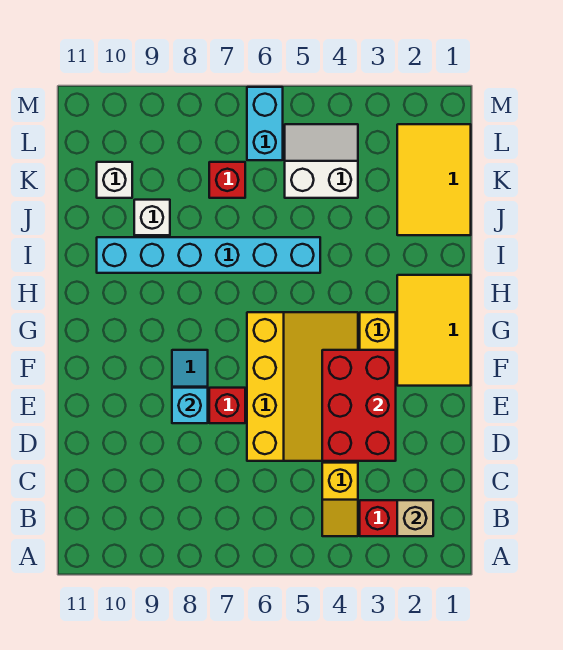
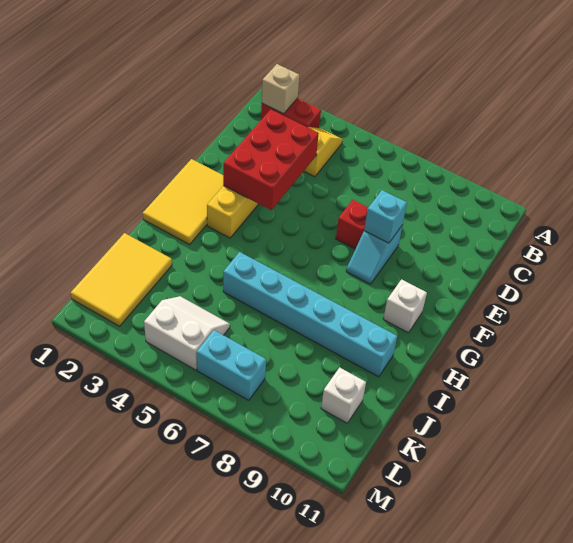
yellow 3x4 slope [247,312,358,461] -> none
white 1x1 brick [134,200,170,235] -> white 1x1 brick moved to [383,279,427,333]
white 2x2 slope [285,124,358,198] -> white 2x2 slope turned to [144,296,230,370]
red 1x1 brick [209,162,245,198] -> none
cyan 1x2 brick [247,87,283,160] -> cyan 1x2 brick turned to [197,330,266,400]

